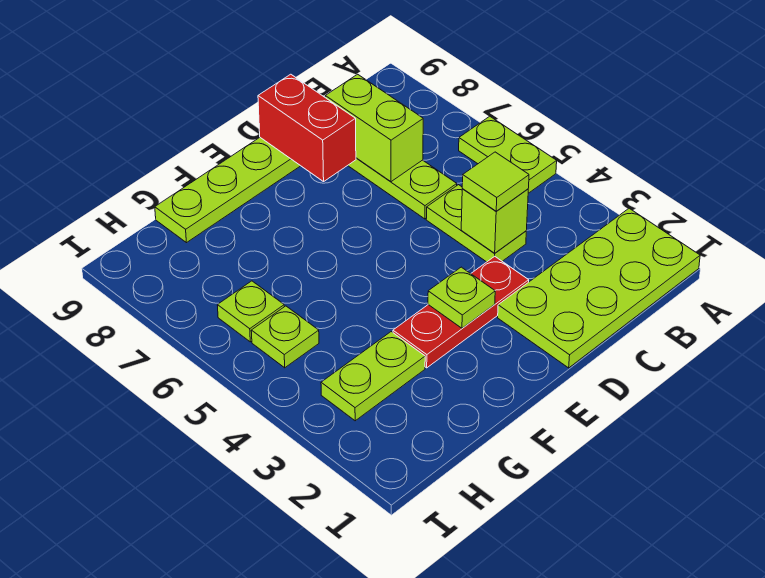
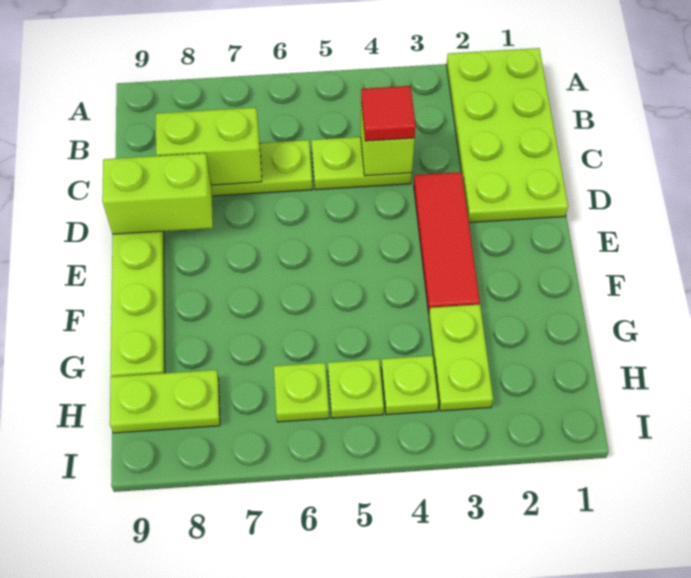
lime 1x2 plate [459,116,557,193] -> lime 1x2 plate moved to [110,370,220,433]
lime 1x1 tile [462,152,529,211] -> red 1x1 tile [361,86,416,141]
red 1x3 plate [393,256,529,368] -> red 1x3 tile [414,172,480,313]
red 1x2 brick [258,74,356,182] -> lime 1x2 brick [102,153,213,234]
lime 1x1 plate [428,267,495,328] -> lime 1x1 plate moved to [381,356,439,415]

